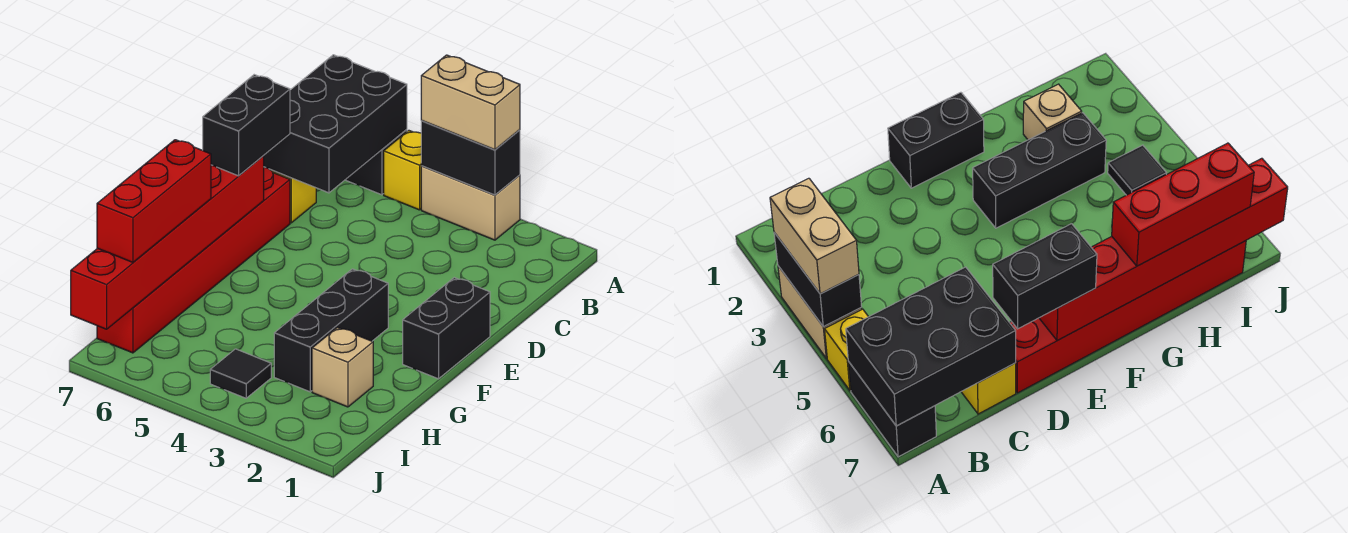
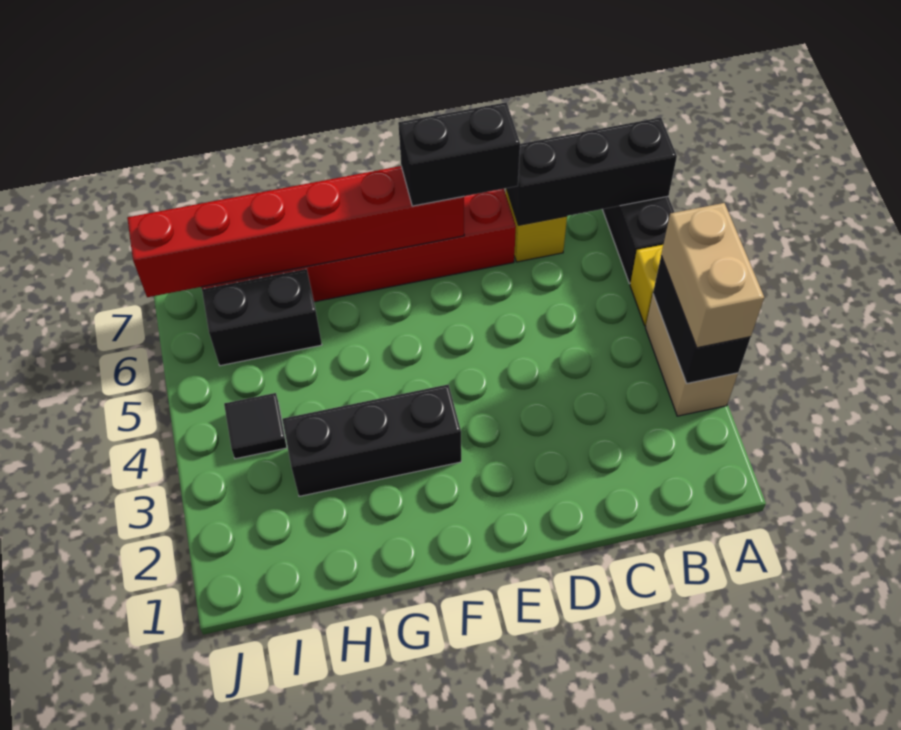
black 2x3 brick [264,55,407,193] -> black 1x3 brick [506,117,677,225]
black 1x2 brick [403,278,490,379] -> black 1x2 brick moved to [202,269,322,366]
red 1x3 brick [97,140,211,262] -> none
tan 1x1 brick [312,327,373,407] -> none

